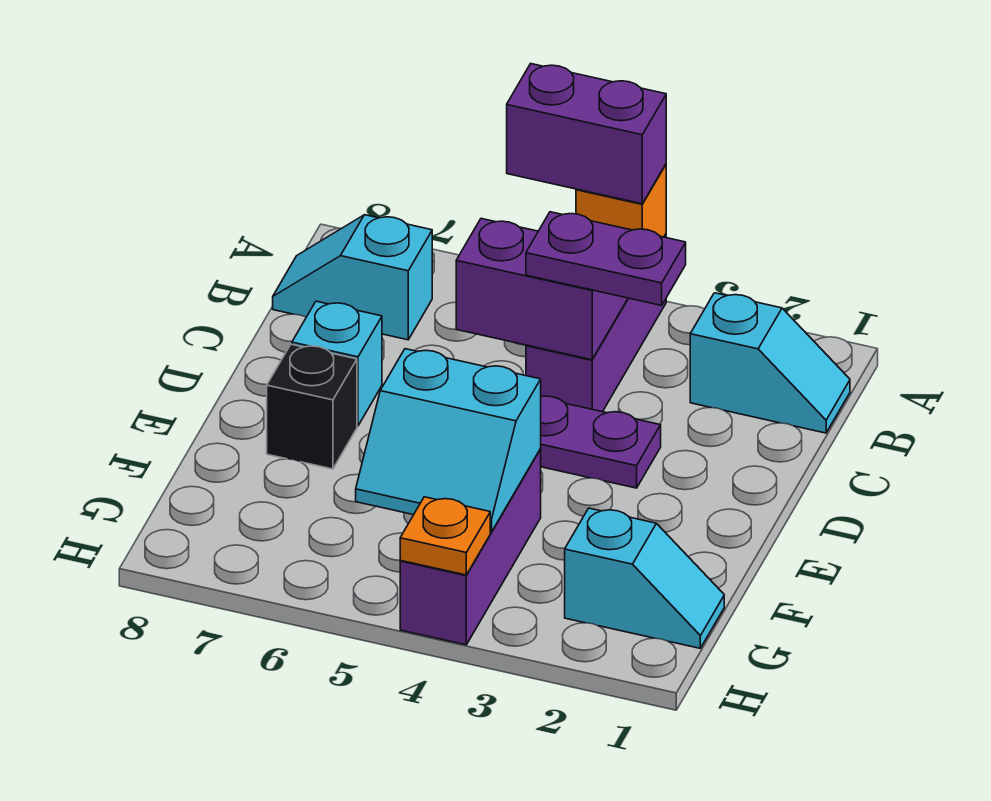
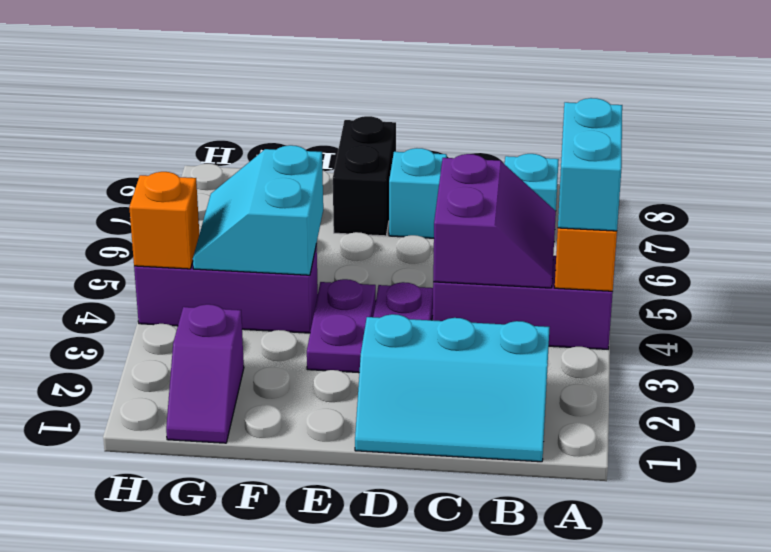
purple 1x2 brick [507,64,666,204] -> cyan 1x2 brick [558,98,622,231]
cyan 1x2 slope [690,293,850,433] -> cyan 2x3 slope [355,314,550,462]
purple 1x2 plate [526,212,686,305] -> purple 1x2 plate moved to [307,279,376,373]
black 1x1 brick [267,344,357,469] -> black 1x2 brick [333,116,396,236]
cyan 1x2 slope [565,508,724,648] -> purple 1x2 slope [166,304,244,443]
orange 1x1 plate [400,497,490,575] -> orange 1x1 brick [129,172,199,269]

